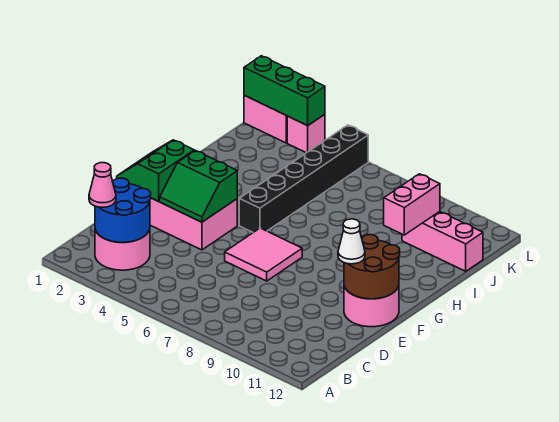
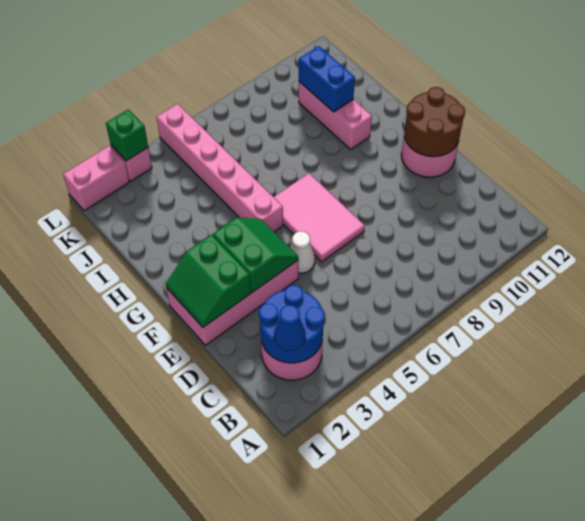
pink 1x1 cone [89,163,116,207] -> blue 1x1 cone [274,305,306,351]
green 2x2 slope [160,150,237,222] -> green 2x2 slope turned to [213,218,298,293]
pink 2x2 tile [225,228,302,281] -> pink 2x3 tile [274,173,365,262]
white 1x1 cone [338,219,365,264] -> white 1x1 cone moved to [291,231,315,273]
black 1x6 brick [239,125,368,232] -> pink 1x6 brick [157,104,283,232]
pink 1x2 brick [384,174,440,235] -> blue 1x2 brick [299,46,355,112]
pink 1x3 brick [402,212,483,271] -> pink 1x3 brick turned to [299,82,372,149]
green 1x3 brick [244,56,325,126] -> green 1x1 brick [106,109,148,161]

